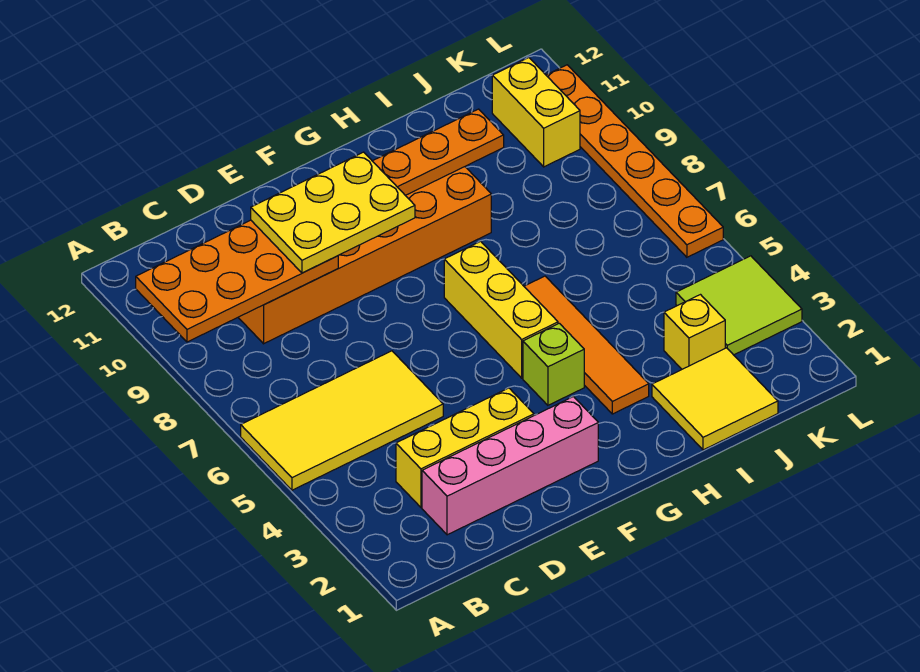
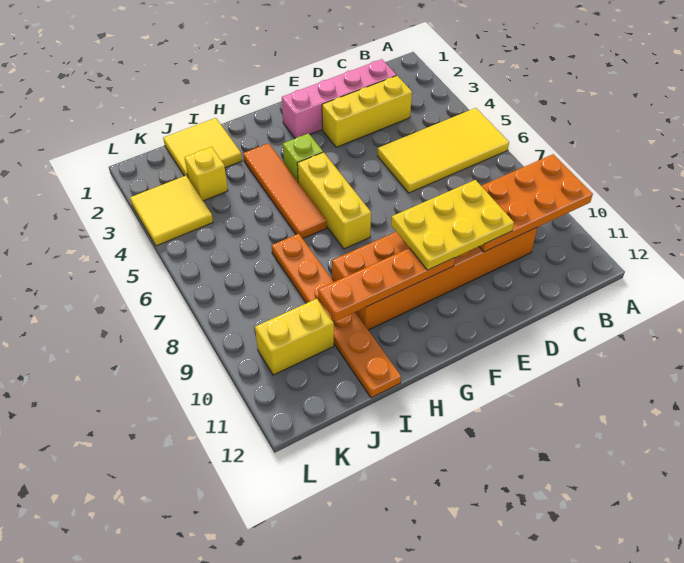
lime 2x2 tile [676,256,802,355] -> yellow 2x2 tile [130,176,213,246]
yellow 1x2 brick [492,58,580,167] -> yellow 1x2 brick turned to [255,299,334,375]
orange 1x6 plate [546,65,723,257] -> orange 1x6 plate moved to [271,234,401,398]

